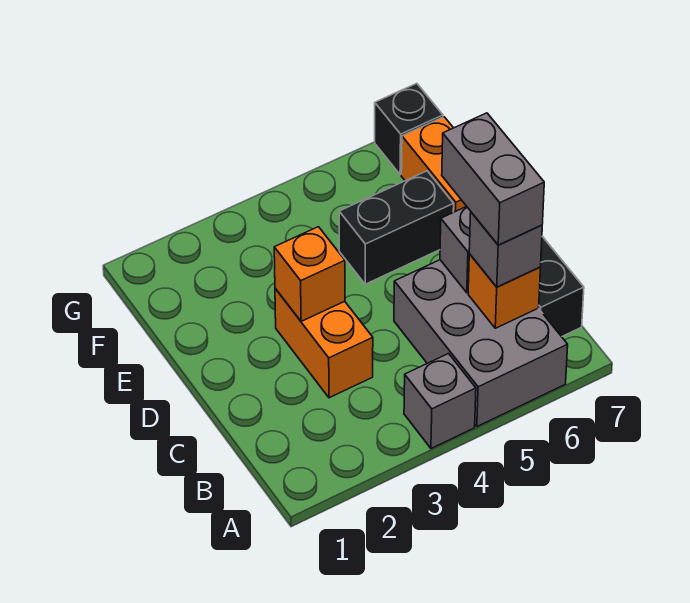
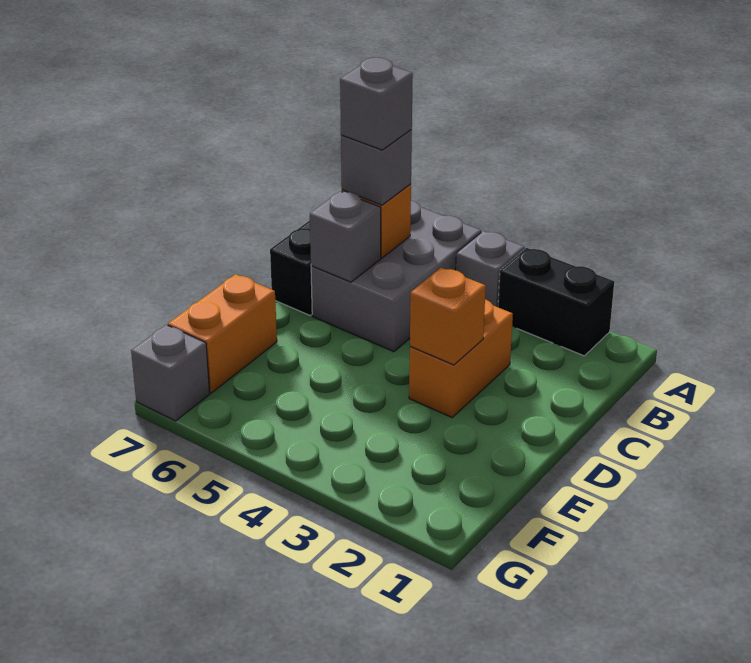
grey 1x2 brick [442,113,544,245] -> grey 1x1 brick [340,58,413,150]
black 1x2 brick [339,171,454,284] -> black 1x2 brick moved to [498,248,614,356]
black 1x1 brick [375,83,443,175] -> grey 1x1 brick [131,325,210,421]

